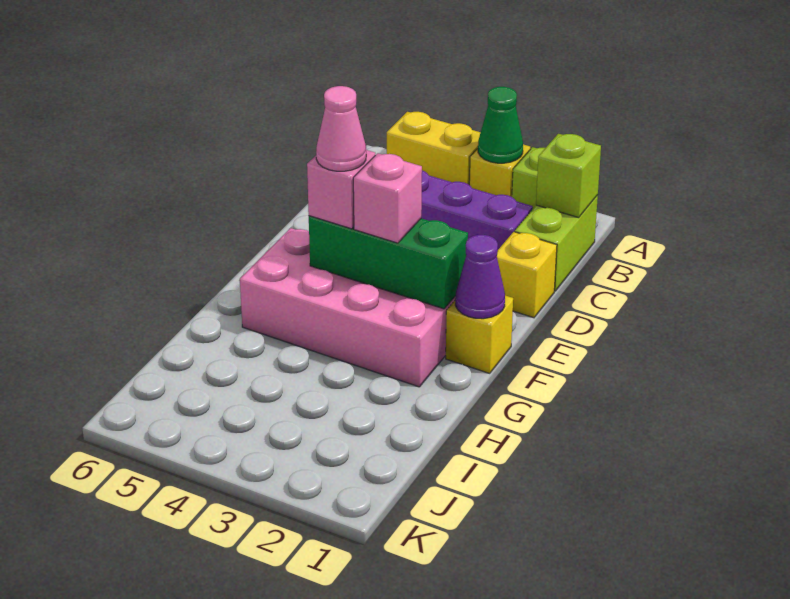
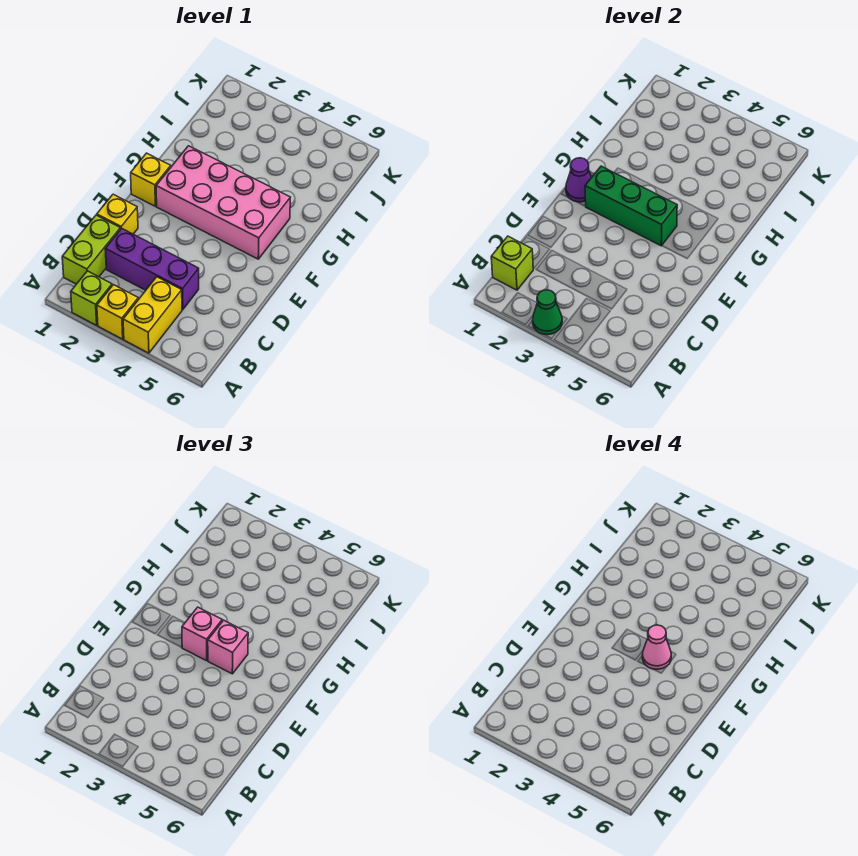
yellow 1x2 brick [387,112,481,184] -> yellow 1x2 brick turned to [123,277,182,353]

